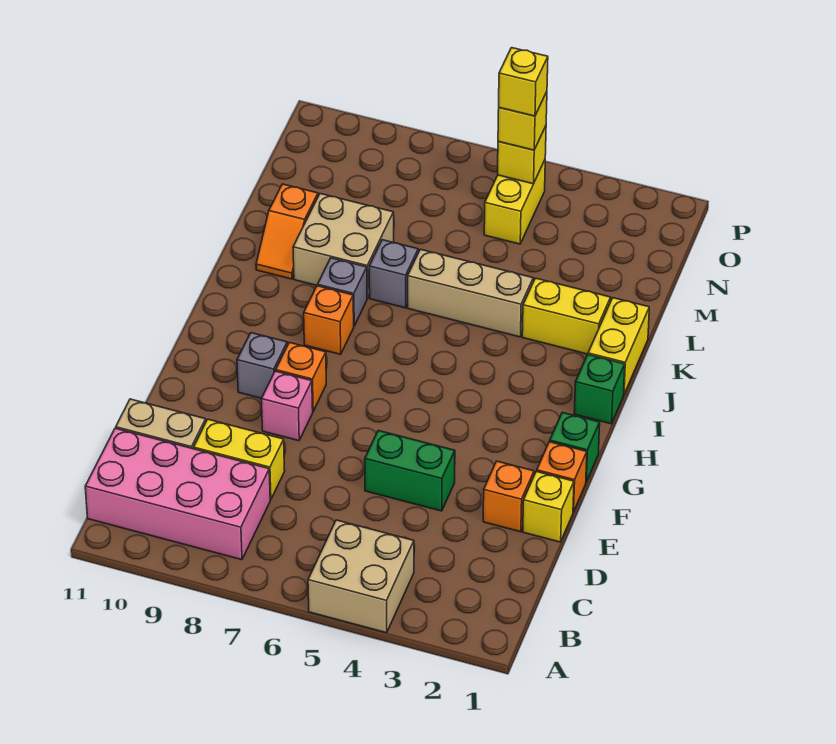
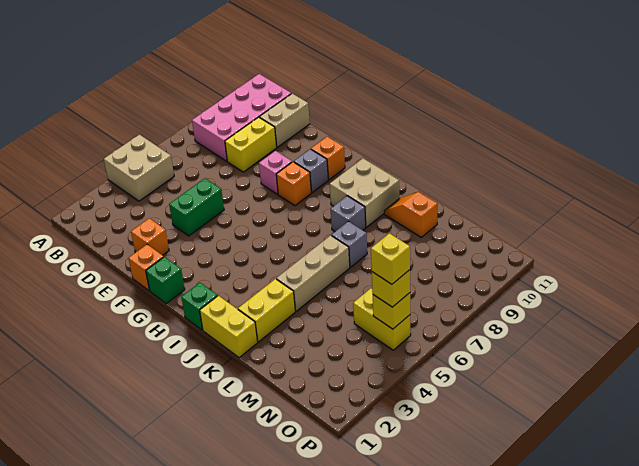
yellow 1x1 brick [523,471,574,542] -> none
orange 1x1 brick [304,286,354,354] -> orange 1x1 brick moved to [311,137,345,180]
tan 2x2 brick [293,194,394,298] -> tan 2x2 brick moved to [330,158,399,227]

